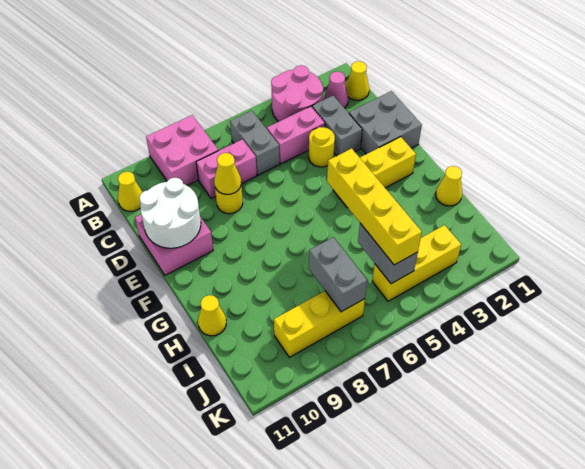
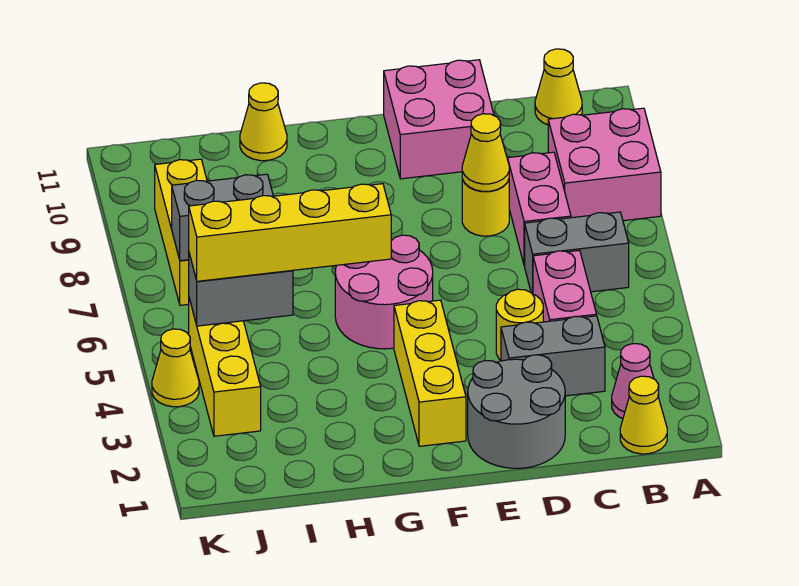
pink 2x2 round brick [271,65,323,122] -> pink 2x2 round brick moved to [335,235,433,349]
grey 2x2 brick [349,91,422,154] -> grey 2x2 round brick [468,355,565,468]
white 2x2 round brick [139,178,201,248] -> none
yellow 1x1 cone [436,166,462,206] -> yellow 1x1 cone moved to [152,329,199,407]

